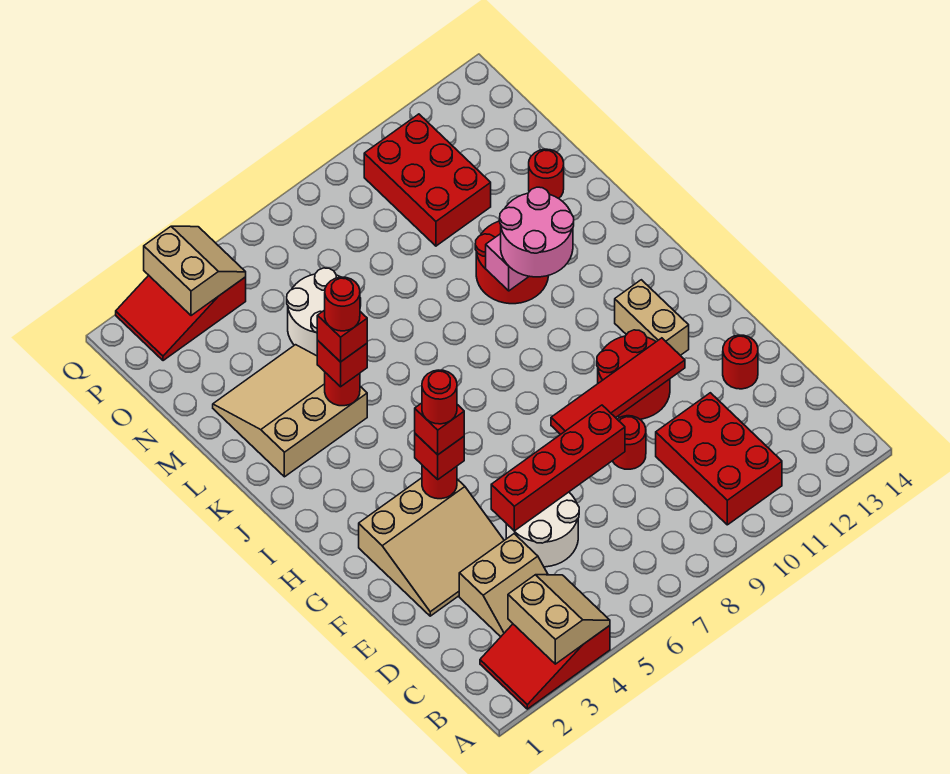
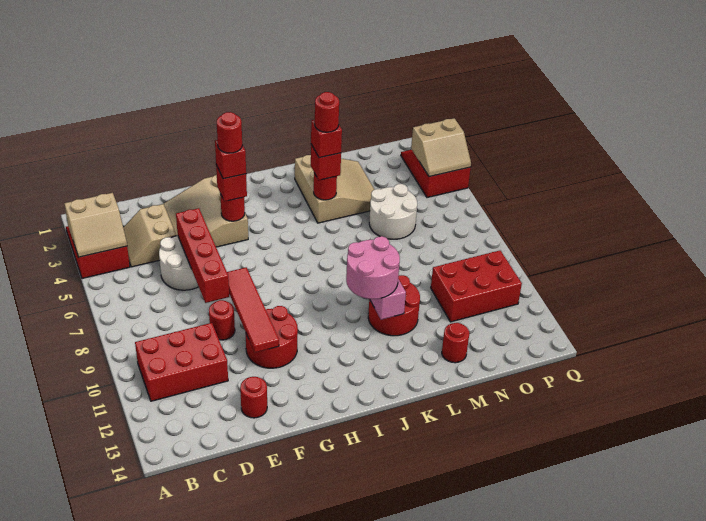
tan 1x2 brick [615,280,689,355] -> none

